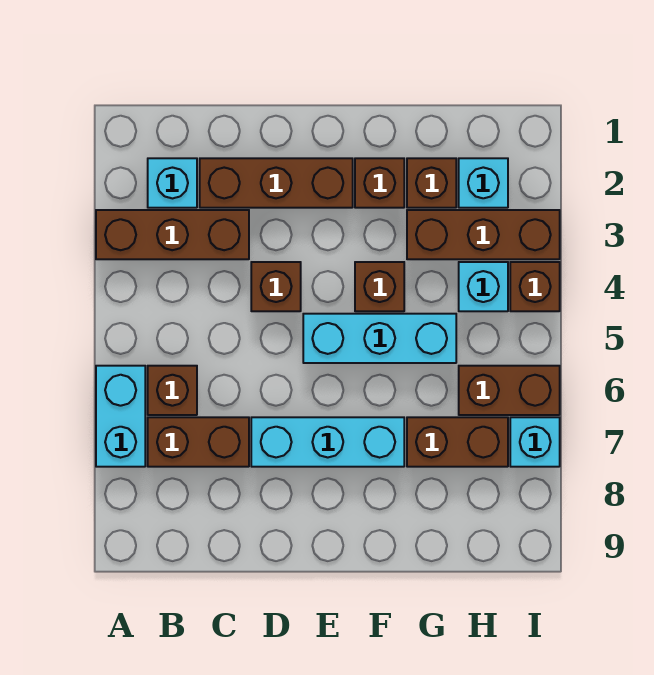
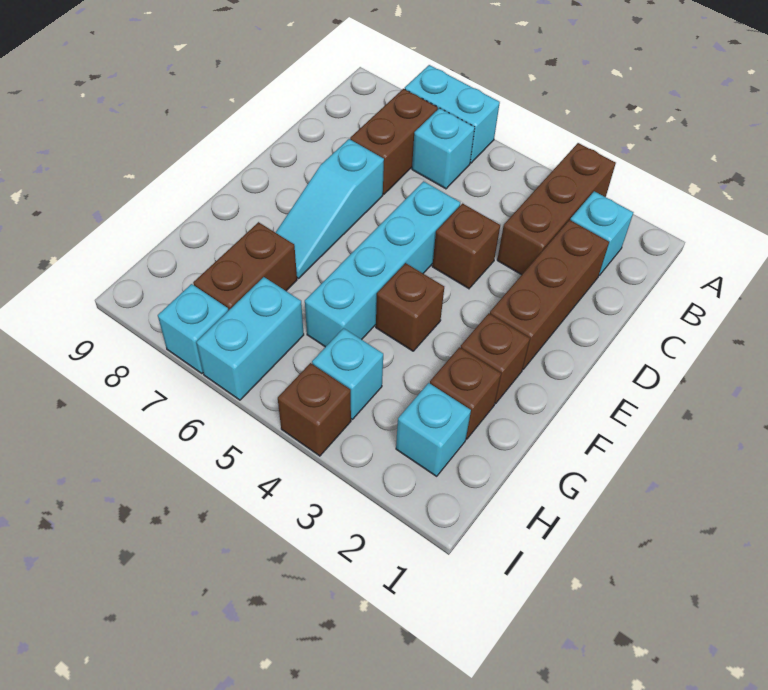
brown 1x1 brick [148,366,197,415] -> cyan 1x1 brick [412,108,475,189]
cyan 1x3 brick [251,417,404,467] -> cyan 1x3 slope [275,139,384,278]
cyan 1x3 brick [303,314,456,363] -> cyan 1x4 brick [305,181,460,347]
brown 1x3 brick [407,210,560,259] -> none
brown 1x2 brick [459,366,560,415] -> cyan 1x2 brick [196,277,304,400]

